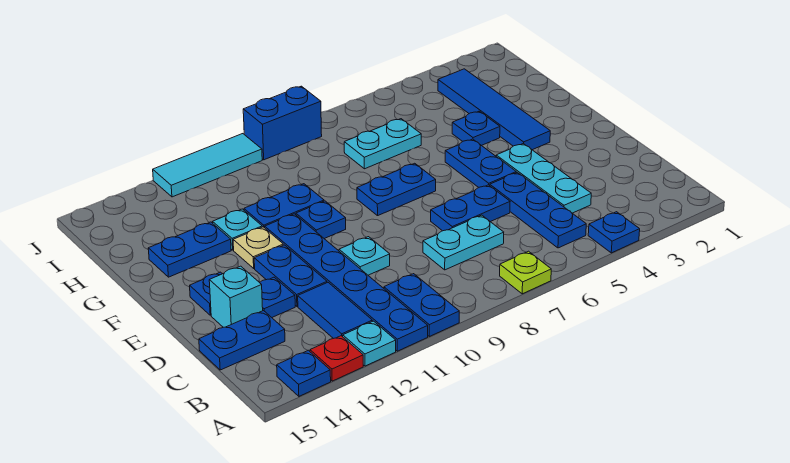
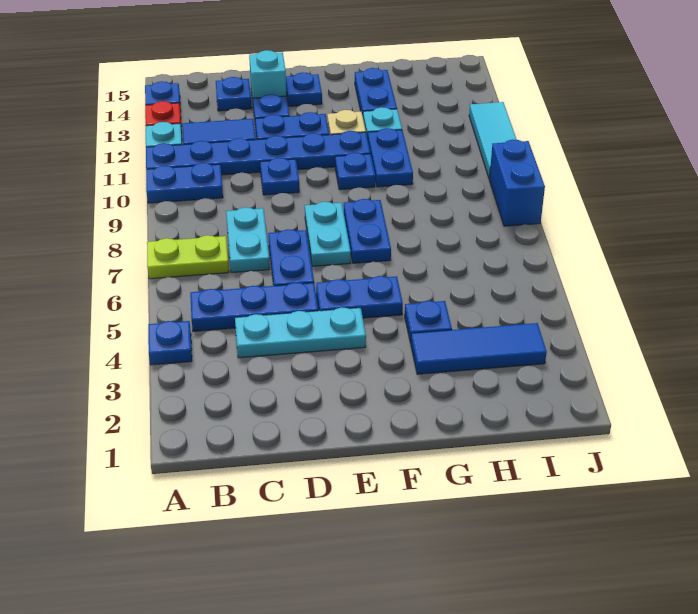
lime 1x1 plate [500,251,551,294] -> lime 1x2 plate [147,235,229,279]
blue 1x2 plate [199,311,285,370] -> blue 1x1 plate [216,77,252,111]
cyan 1x1 plate [339,237,390,275] -> blue 1x1 plate [260,158,299,195]
blue 1x4 tile [438,69,550,150] -> blue 1x3 tile [411,323,547,374]
cyan 1x2 plate [344,119,421,169] -> cyan 1x2 plate moved to [305,202,351,266]

